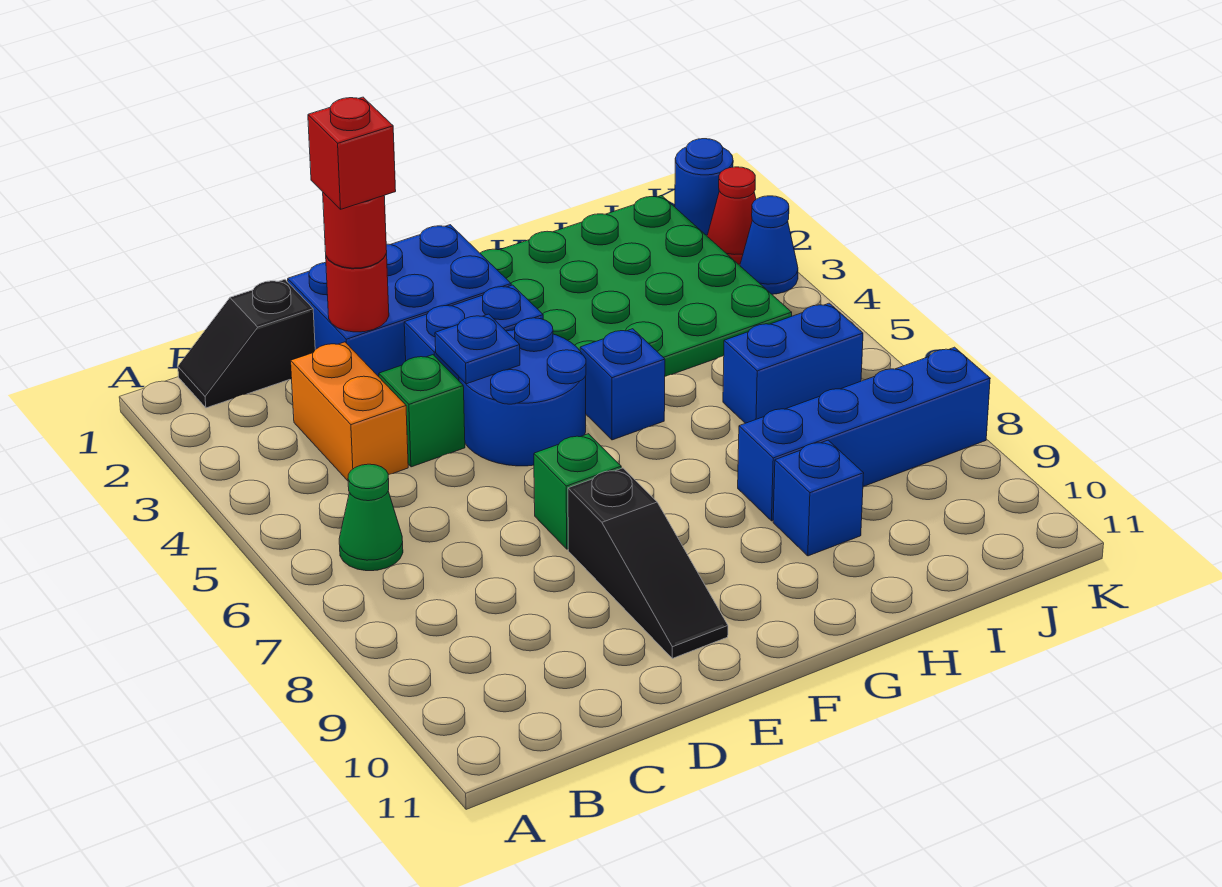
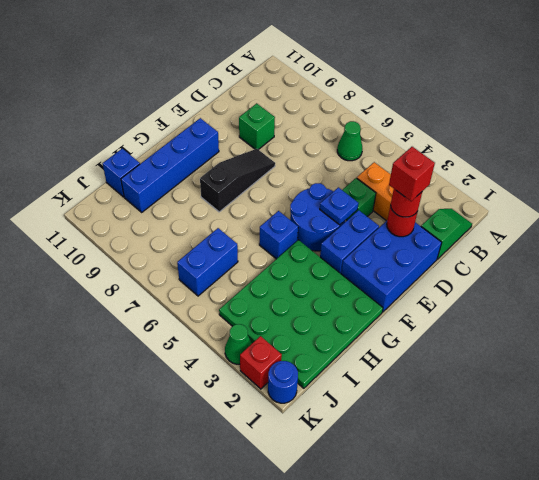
black 1x2 slope [178,279,315,408] -> green 1x2 slope [421,209,472,259]
green 1x1 brick [534,434,621,549] -> green 1x1 brick moved to [239,103,275,150]
black 1x3 slope [568,468,728,658] -> black 1x3 slope turned to [200,149,275,212]
blue 1x4 brick [738,347,990,521] -> blue 1x4 brick moved to [121,118,219,212]
blue 1x1 brick [773,440,864,556] -> blue 1x1 brick moved to [103,149,140,197]
red 1x1 cone [707,167,756,264] -> red 1x1 brick [240,336,282,389]
blue 1x1 cone [740,196,798,294] -> green 1x1 cone [225,324,252,364]

